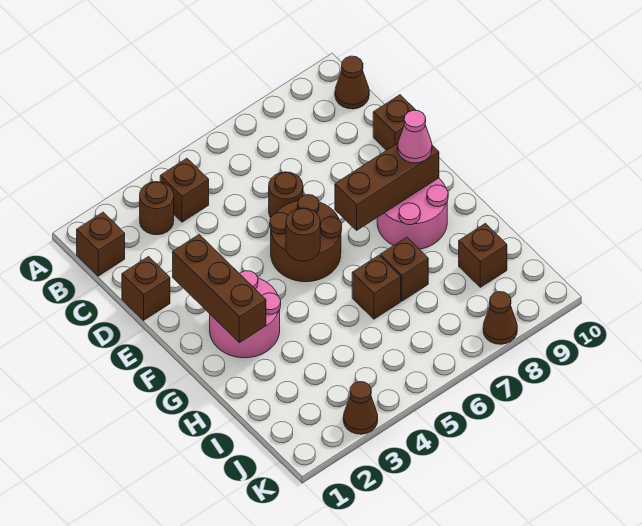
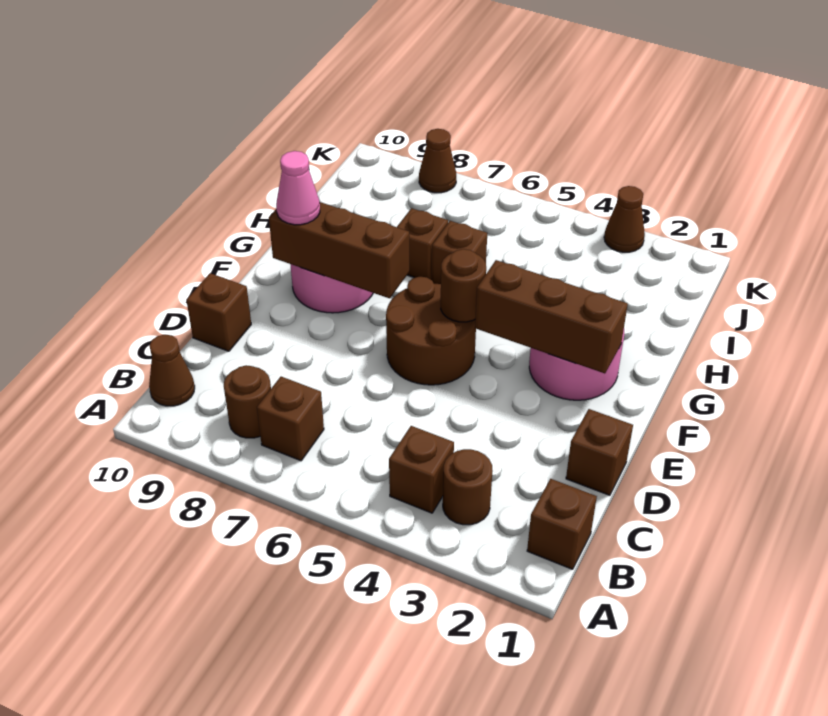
brown 1x1 round brick [269,172,303,217] -> brown 1x1 round brick moved to [224,365,271,438]
brown 1x3 brick [173,235,266,343] -> brown 1x3 brick turned to [475,260,628,373]
brown 1x1 brick [459,224,507,287] -> brown 1x1 brick moved to [257,377,324,461]

